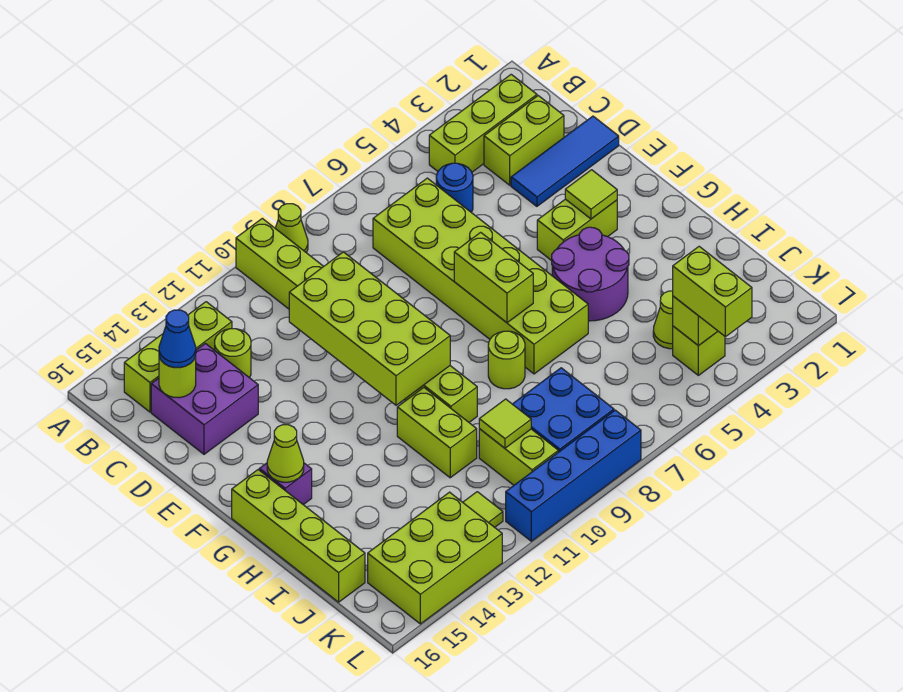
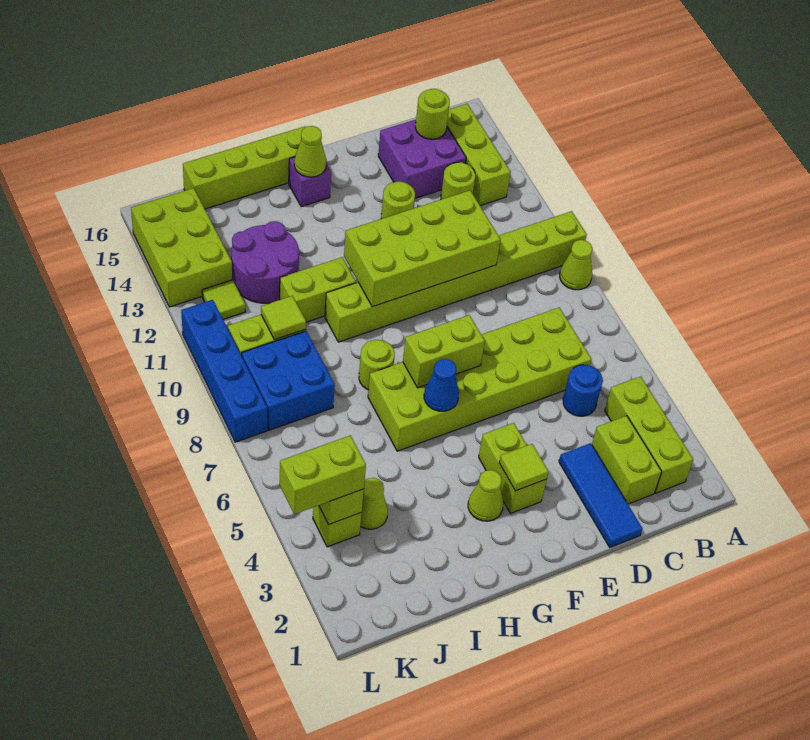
blue 1x1 cone [159,310,196,368] -> blue 1x1 cone moved to [424,359,459,411]
none -> lime 1x1 round brick [381,182,415,219]
none -> lime 1x1 cone [468,470,503,521]
purple 2x2 round brick [552,227,629,321] -> purple 2x2 round brick moved to [231,221,299,303]

